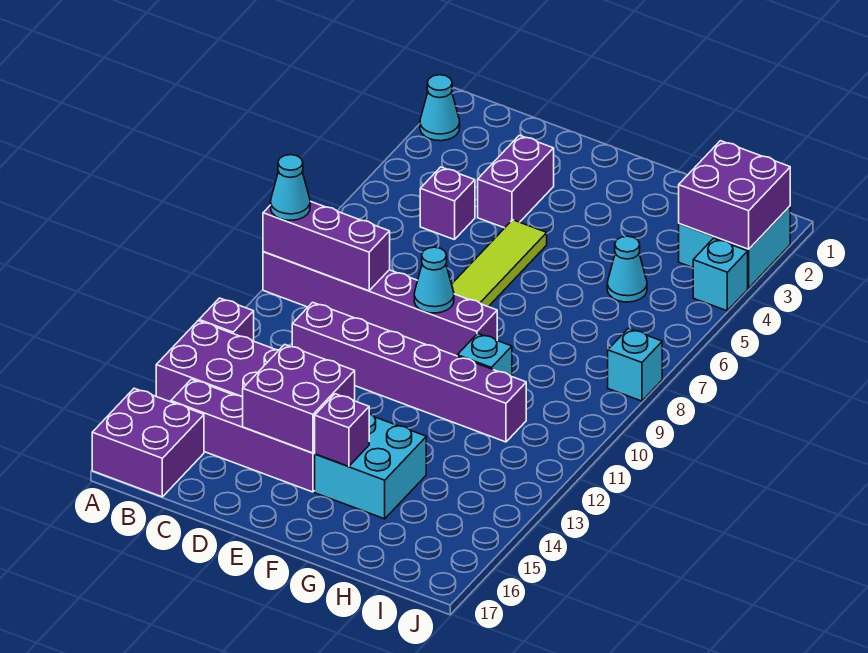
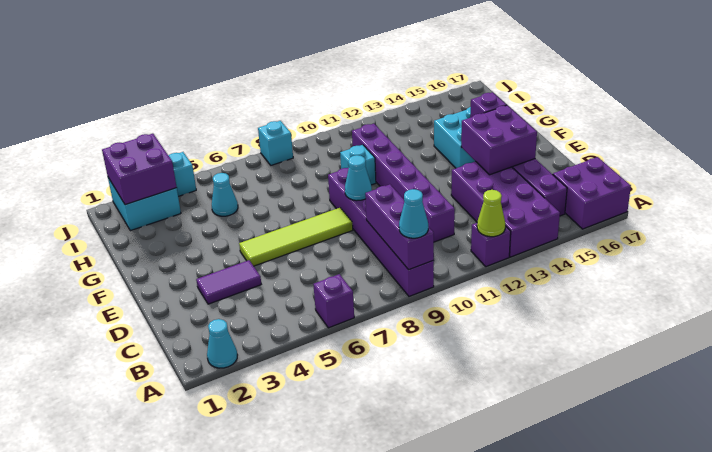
none -> lime 1x1 cone [477,190,505,237]
purple 1x1 brick [420,167,475,240] -> purple 1x1 brick moved to [313,274,354,328]
purple 1x2 brick [478,135,554,228] -> purple 1x2 tile [196,260,261,304]

